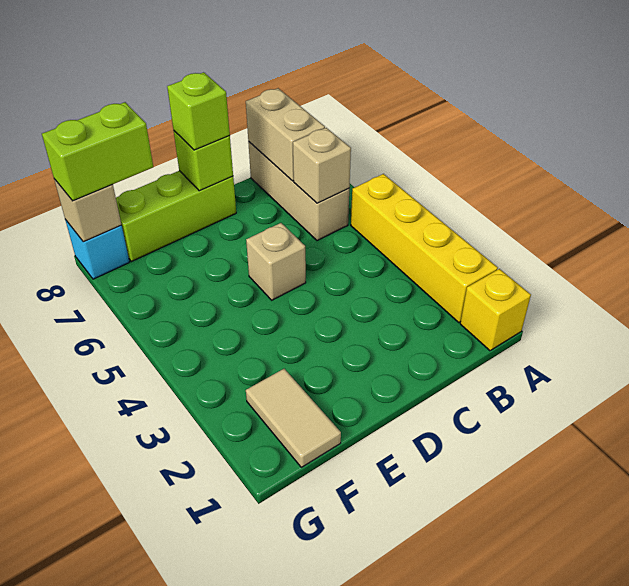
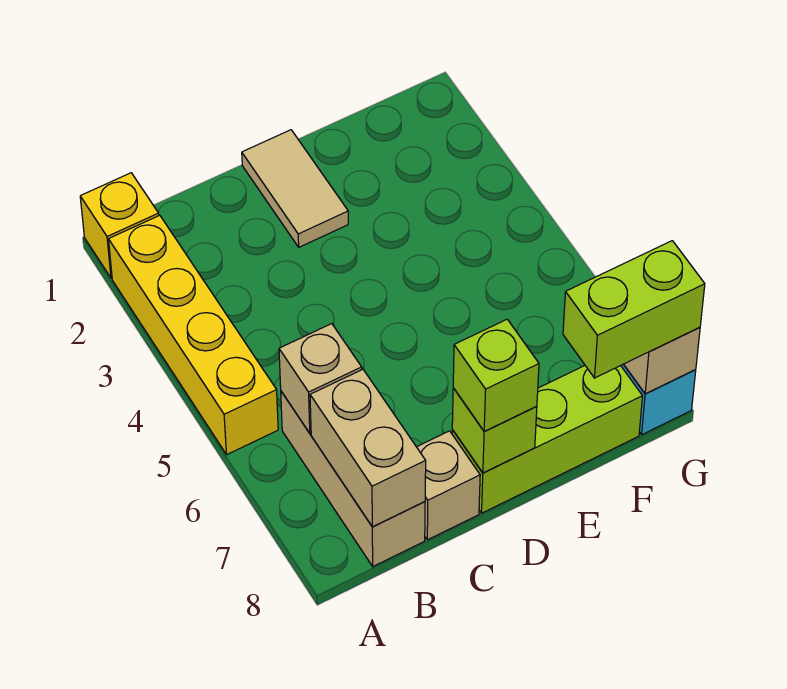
tan 1x1 brick [246,223,306,300] -> tan 1x1 brick moved to [417,431,480,540]
tan 1x2 tile [246,369,341,467] -> tan 1x2 tile moved to [242,130,348,247]

